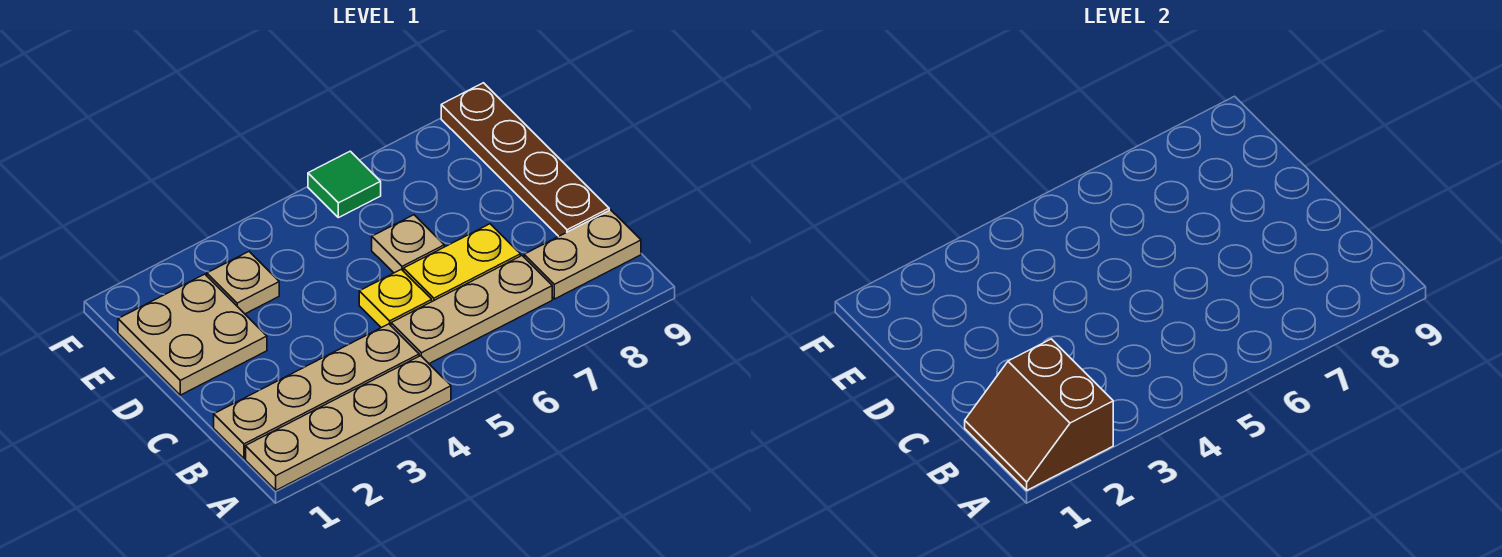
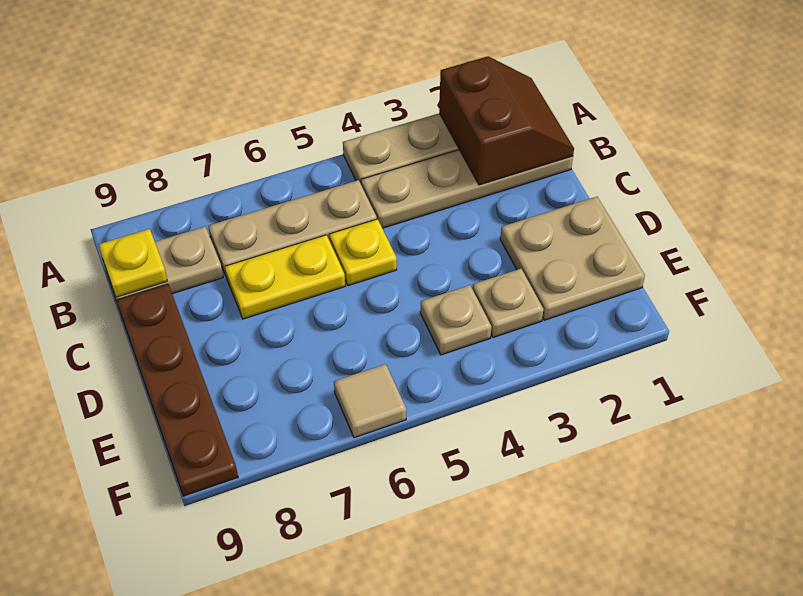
none -> yellow 1x1 plate [98,229,167,297]
tan 1x1 plate [372,215,444,273] -> tan 1x1 plate moved to [420,285,492,355]
green 1x1 tile [308,151,381,218] -> tan 1x1 tile [334,364,406,438]

